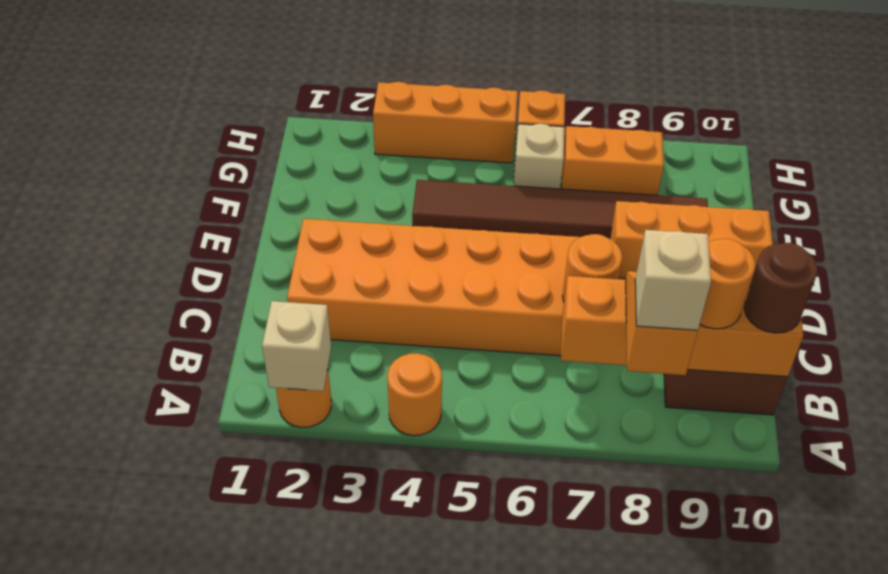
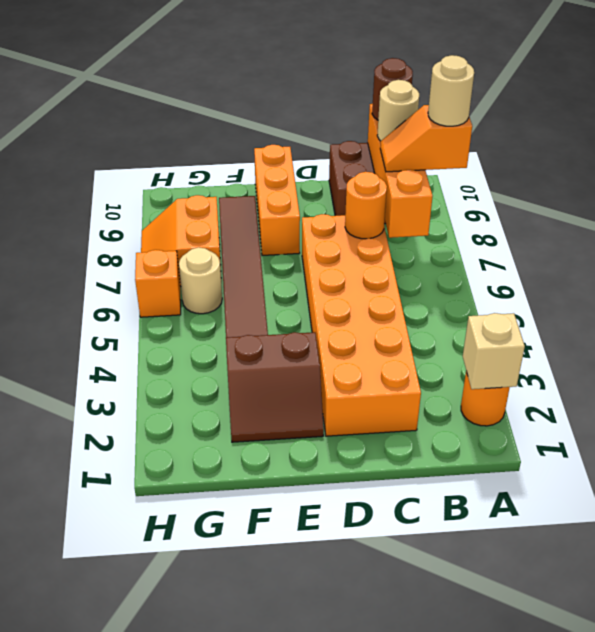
orange 1x1 round brick [387,353,442,436] -> none
tan 1x1 brick [635,230,711,330] -> tan 1x1 round brick [428,55,474,126]
orange 1x1 round brick [700,239,755,329] -> tan 1x1 round brick [377,80,419,141]
none -> brown 2x2 slope [226,332,324,442]
tan 1x1 brick [514,124,564,189] -> tan 1x1 round brick [179,247,222,314]
orange 1x3 brick [373,82,518,163] -> none

